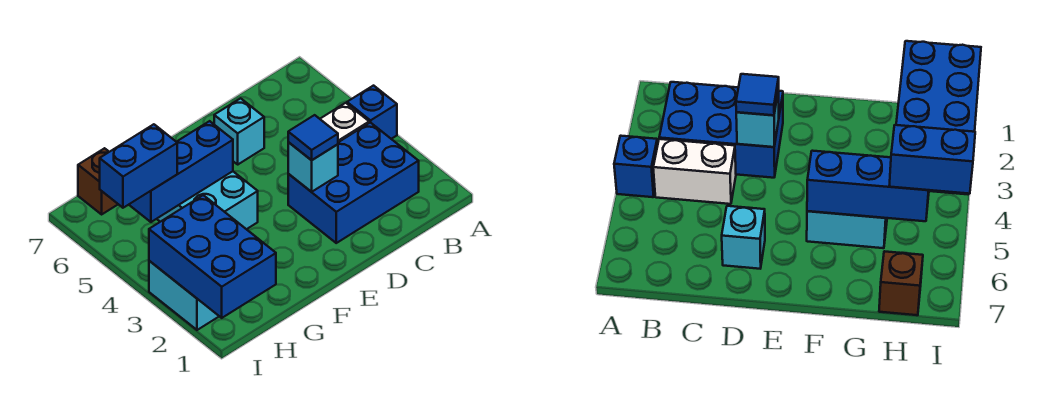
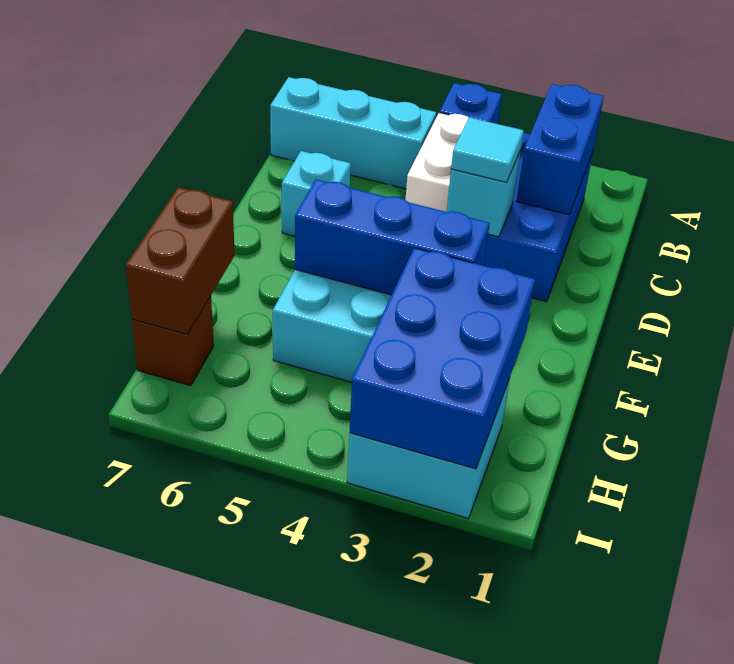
none -> cyan 1x3 brick [270,77,436,189]
blue 1x1 tile [288,115,338,160] -> cyan 1x1 tile [451,117,524,182]
blue 1x3 brick [129,121,233,222] -> blue 1x3 brick turned to [295,179,490,295]
none -> brown 1x2 brick [126,187,235,334]
blue 2x3 brick [149,195,276,318] -> blue 2x3 brick turned to [350,248,535,469]
blue 1x2 brick [100,124,177,208] -> blue 1x2 brick moved to [517,84,604,215]

